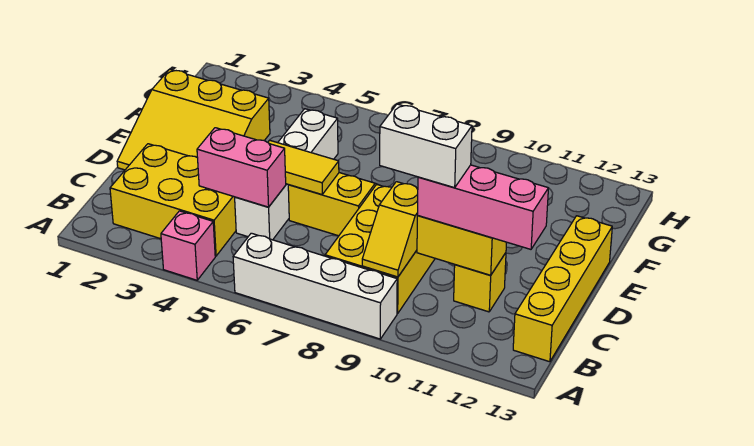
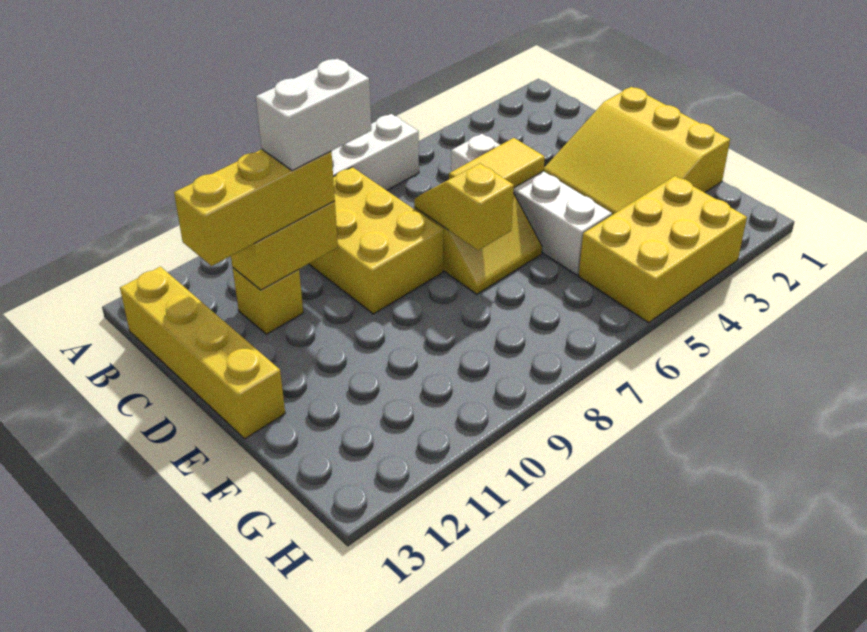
pink 1x1 brick [161,211,215,280] -> none
yellow 2x3 brick [110,144,236,256] -> yellow 2x3 brick moved to [579,176,747,323]
yellow 1x2 slope [362,182,418,277] -> yellow 1x2 slope moved to [414,164,514,250]
pink 1x2 brick [197,128,286,207] -> none
pink 1x3 brick [417,165,548,249] -> yellow 1x3 brick [174,150,335,266]
yellow 3x3 slope [117,69,270,170] -> yellow 3x3 slope turned to [544,87,730,215]

